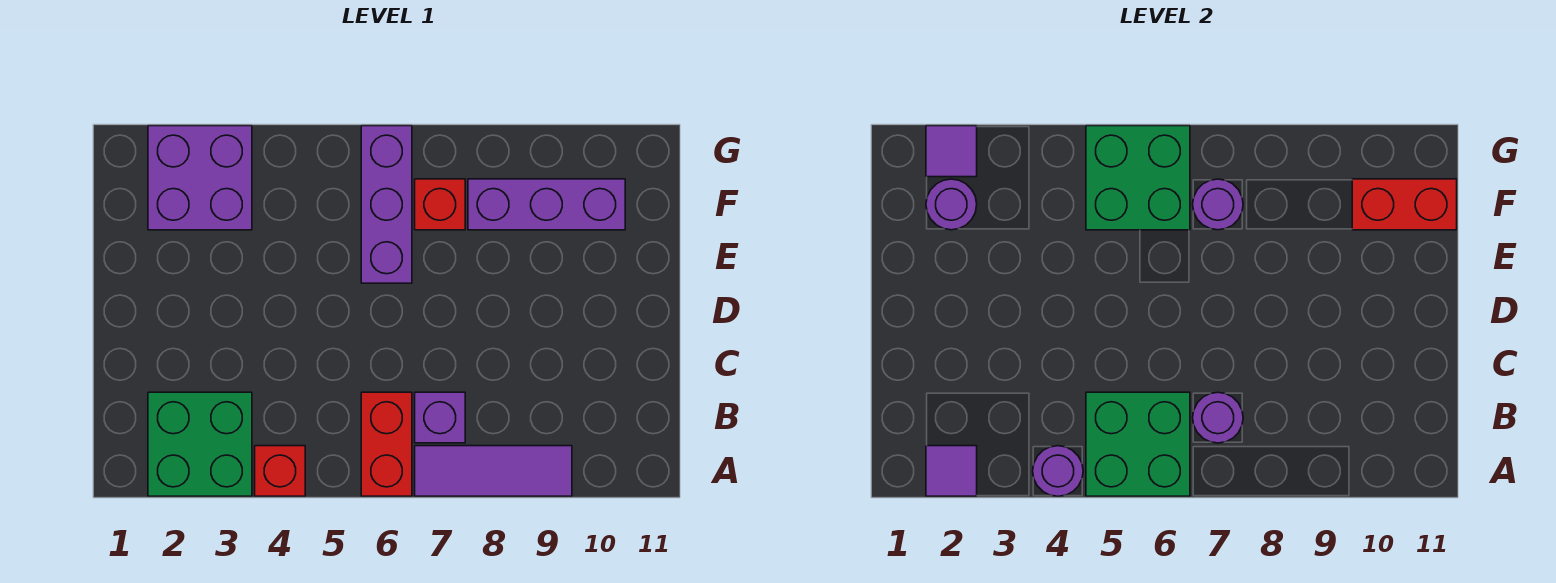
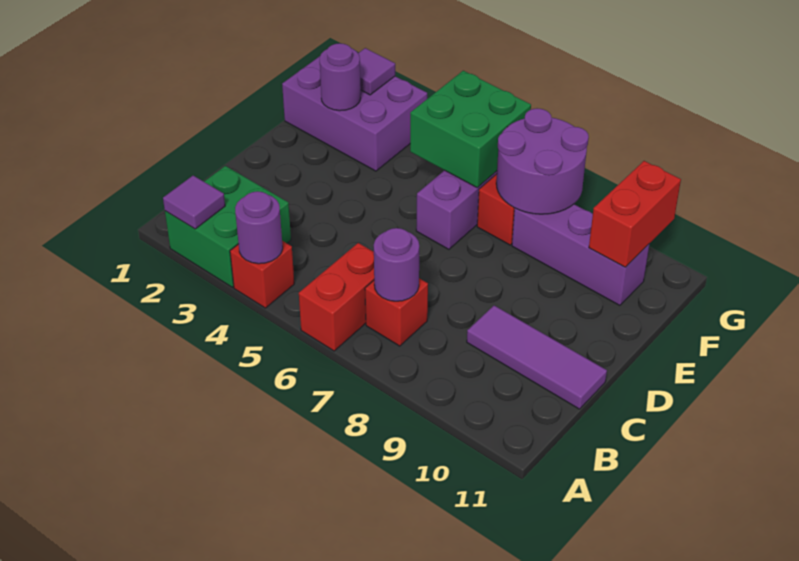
green 2x2 brick [1086,392,1190,496] -> none
purple 1x3 tile [415,446,572,496] -> purple 1x3 tile moved to [467,306,607,409]
purple 1x1 brick [415,392,465,443] -> red 1x1 brick [365,278,428,346]
purple 2x2 brick [148,126,252,230] -> purple 2x3 brick [282,56,427,171]
purple 1x1 round brick [1193,179,1243,230] -> purple 2x2 round brick [496,108,589,214]
red 1x2 brick [1352,179,1457,230] -> red 1x2 brick turned to [589,161,681,267]

